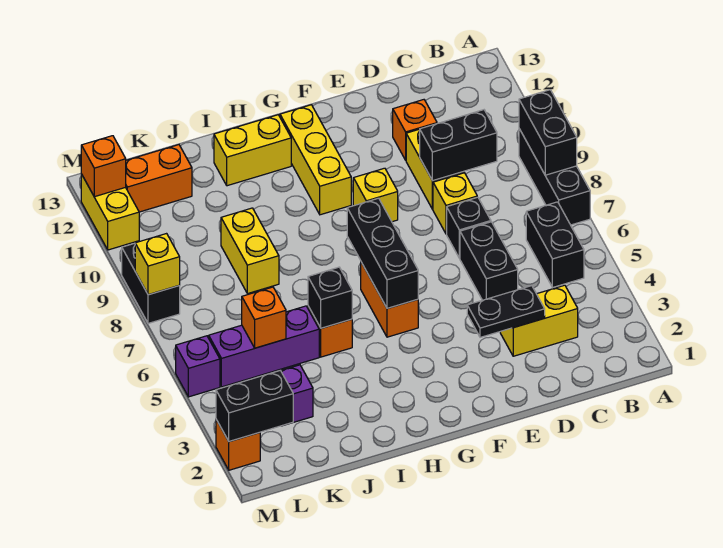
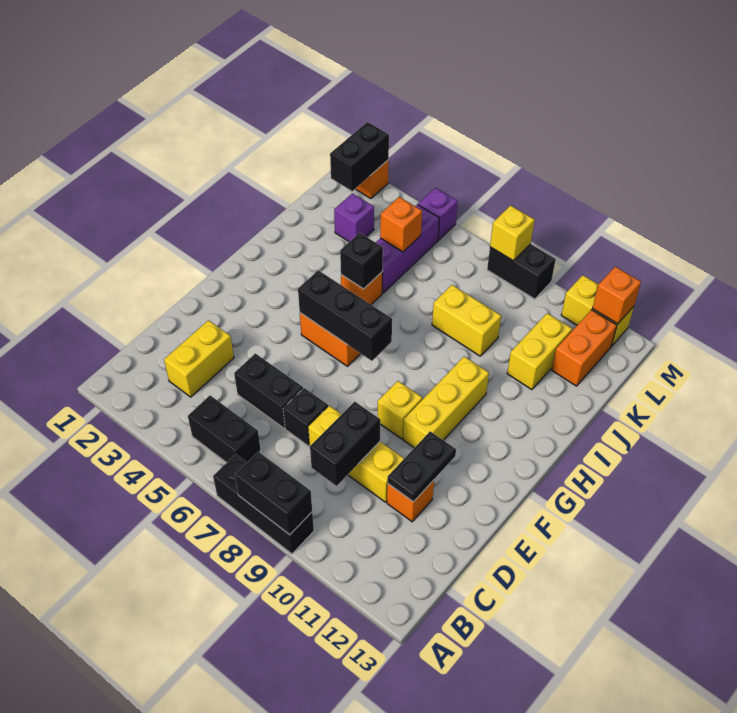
black 1x2 plate [467,286,545,337] -> black 1x2 plate moved to [387,431,456,502]
yellow 1x3 brick [280,105,351,215] -> yellow 1x3 brick turned to [403,357,489,448]
yellow 1x2 brick [214,115,291,186] -> yellow 1x2 brick moved to [507,313,572,390]

